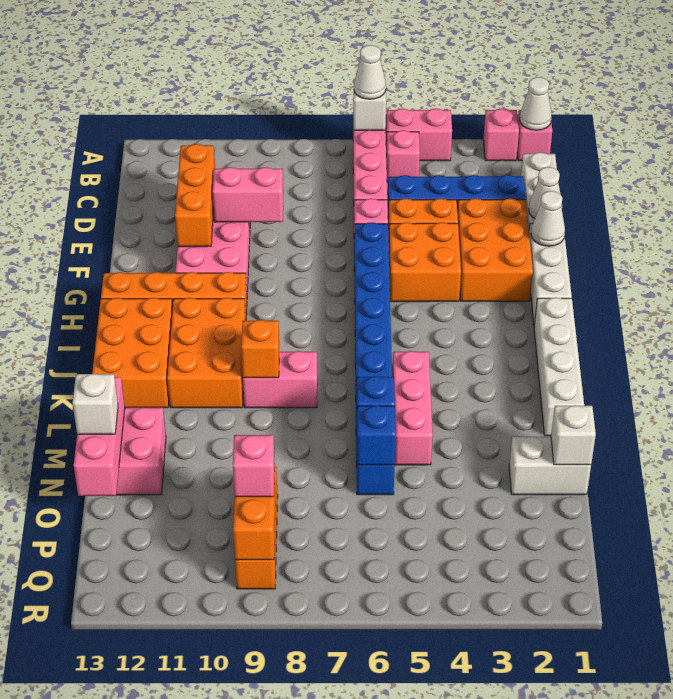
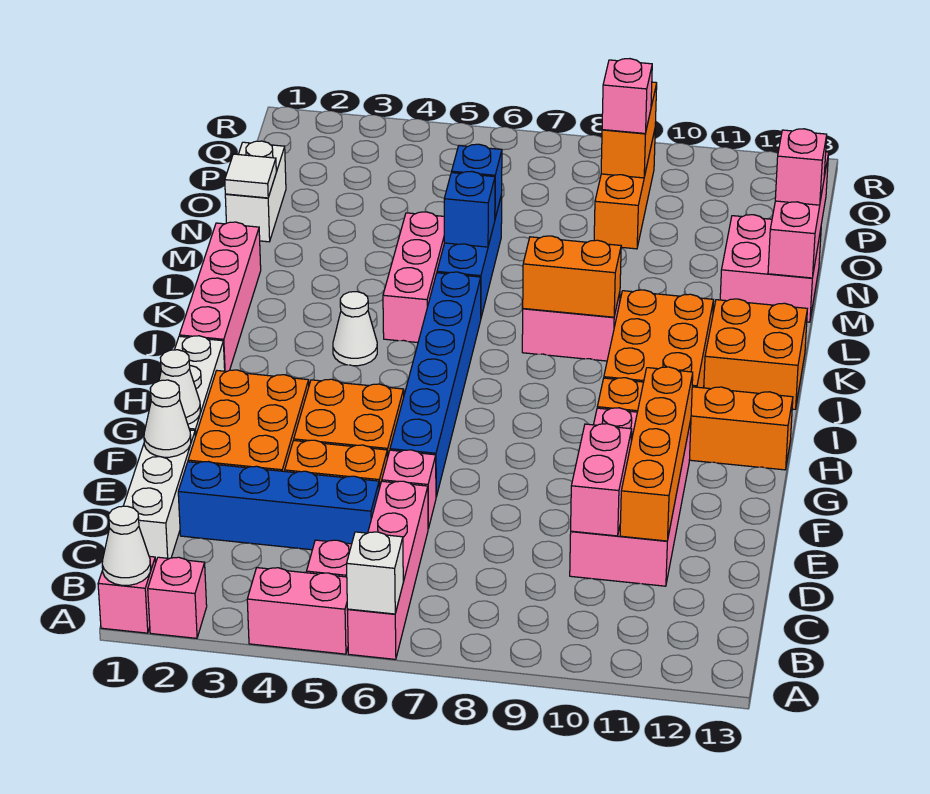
white 1x1 cone [354,45,386,99] -> white 1x1 cone moved to [333,292,377,366]
orange 1x3 brick [175,144,215,247] -> orange 1x4 brick [620,367,693,541]
pink 1x2 brick [213,167,283,222] -> pink 1x2 brick turned to [571,424,632,536]
white 1x4 brick [534,297,584,436] -> pink 1x4 brick [179,222,261,371]
orange 2x3 brick [92,298,173,408] -> orange 2x2 brick [704,299,807,409]
orange 1x1 brick [241,320,279,378] -> orange 1x2 brick [523,236,621,317]
white 1x2 brick [509,437,591,495] -> white 1x2 brick turned to [225,141,286,242]
white 1x1 brick [551,405,596,465] -> white 1x1 tile [225,154,276,198]
white 1x1 brick [73,374,118,434] -> pink 1x1 brick [775,129,827,205]

